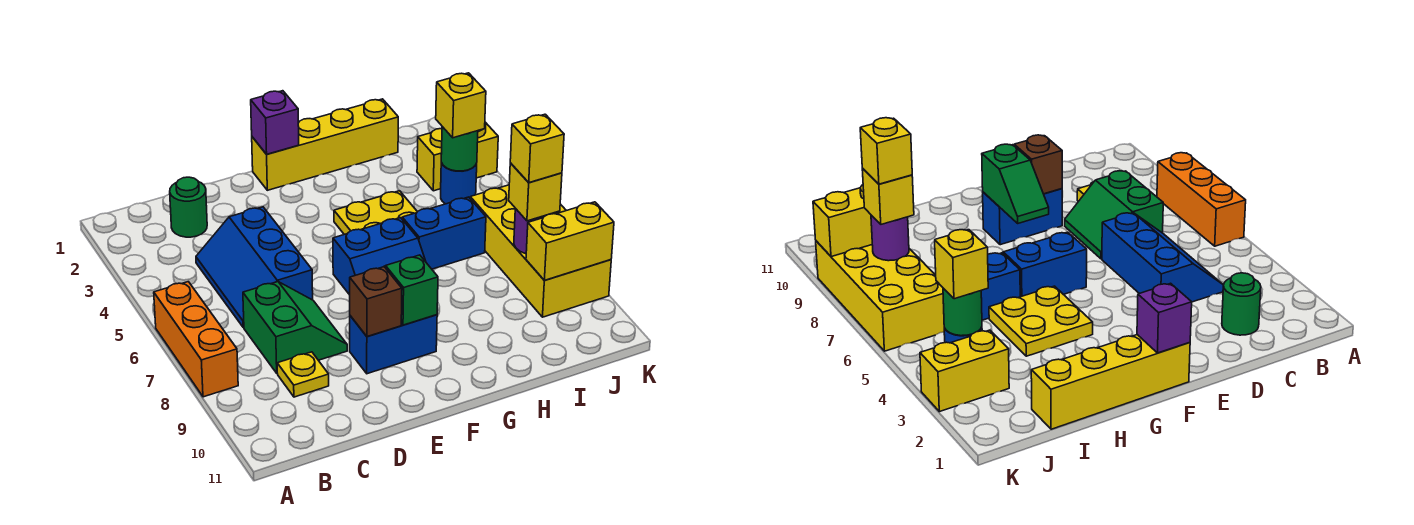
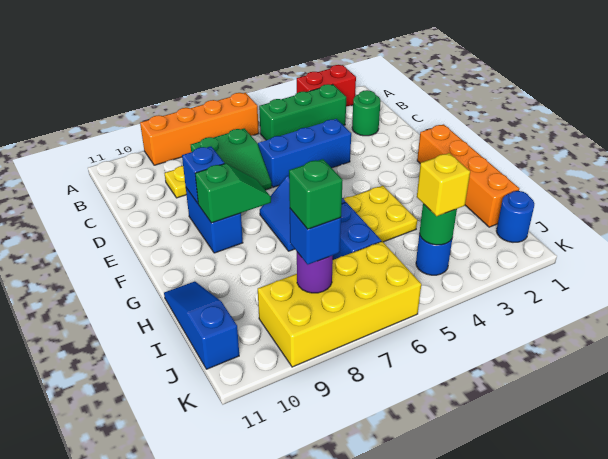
none -> red 1x2 brick [297,65,356,106]
orange 1x3 brick [154,282,238,397] -> orange 1x4 brick [140,93,259,165]
none -> green 1x3 brick [259,84,346,140]
brown 1x1 brick [350,267,402,336] -> blue 1x1 brick [182,146,224,203]
yellow 1x4 brick [252,99,398,190] -> orange 1x4 brick [417,124,519,227]
purple 1x1 brick [251,91,299,154] -> none
none -> blue 1x3 slope [164,281,239,369]
none -> blue 1x1 round brick [496,191,534,242]
yellow 1x2 brick [417,122,498,191] -> none
yellow 1x1 brick [509,163,562,221] -> blue 1x1 brick [290,209,341,264]
yellow 1x1 brick [510,114,564,183] -> green 1x1 brick [289,159,343,229]
yellow 1x2 brick [526,202,614,280] -> none

